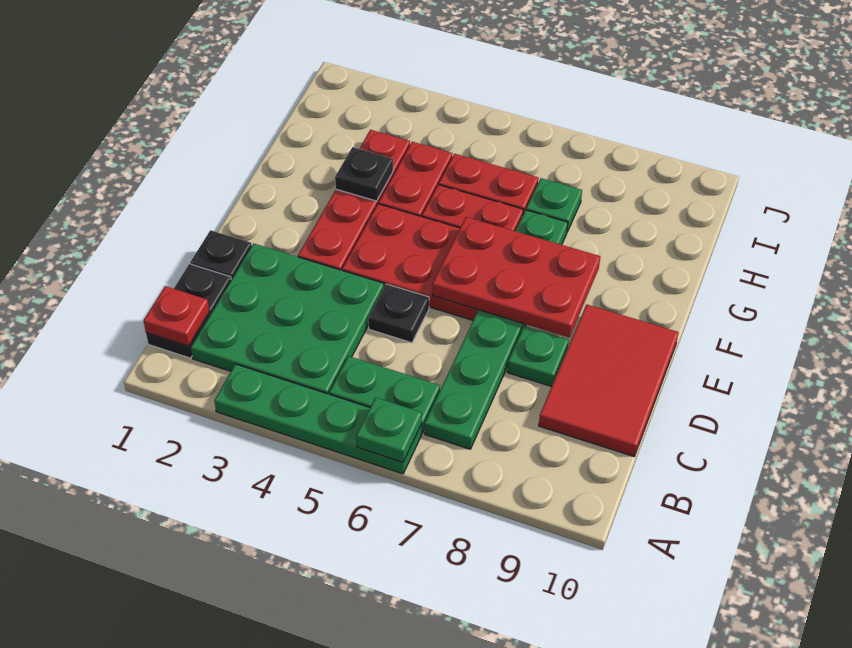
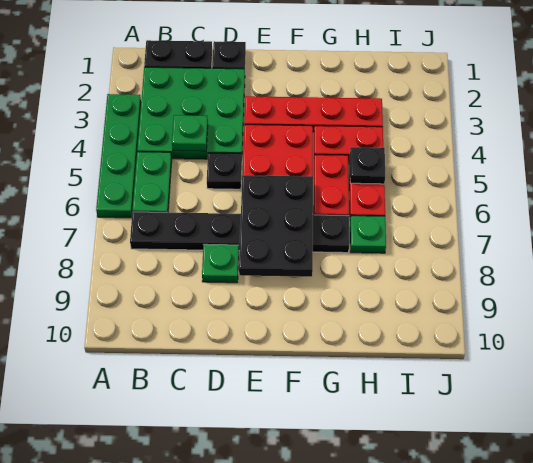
green 1x1 plate [356,397,422,462] -> green 1x1 plate moved to [172,115,208,151]
red 1x1 plate [144,286,209,346] -> none
green 1x6 plate [425,210,568,449] -> black 1x6 plate [130,212,349,253]
red 2x3 tile [539,304,679,456] -> none
red 2x3 plate [432,217,600,337] -> black 2x3 plate [239,175,313,277]
black 1x1 plate [335,147,393,201] -> black 1x1 plate moved to [350,147,385,184]

